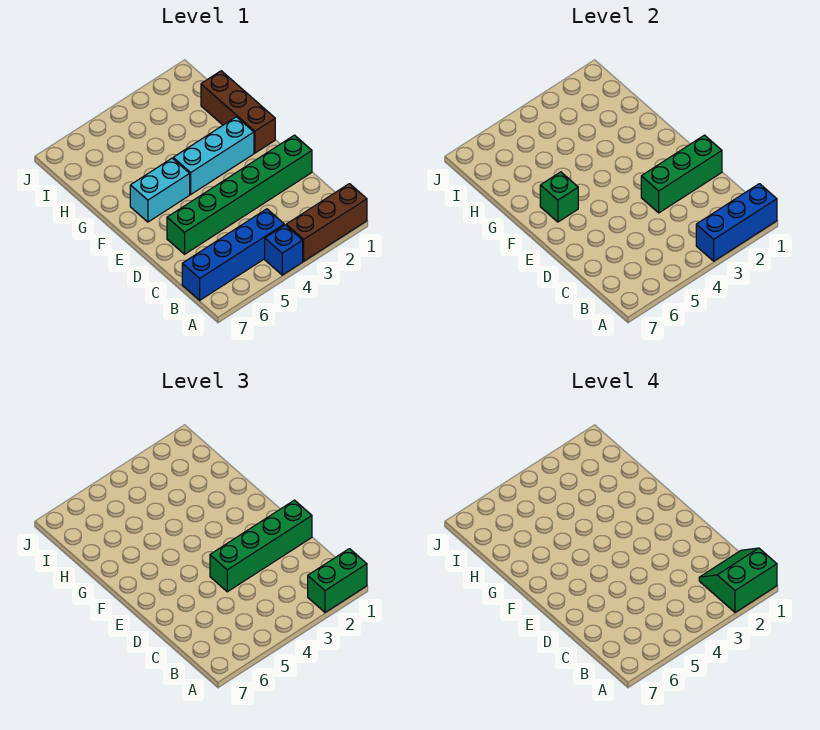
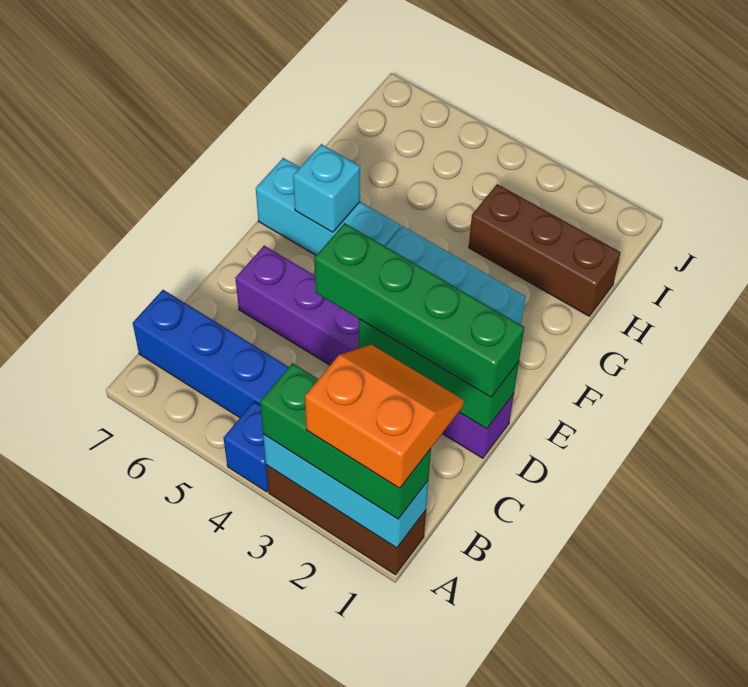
blue 1x3 brick [696,184,777,261] -> cyan 1x3 brick [263,434,429,548]
green 1x2 brick [308,549,367,612] -> green 1x3 brick [260,363,431,519]
green 2x2 slope [699,548,777,612] -> orange 2x2 slope [305,345,464,488]
green 1x6 brick [167,135,312,254] -> purple 1x6 brick [235,246,514,458]
brown 1x3 brick [201,71,275,153] -> brown 1x3 brick turned to [469,184,621,316]
cyan 1x2 brick [130,158,190,222] -> cyan 1x3 brick [256,158,400,255]
green 1x1 brick [540,172,578,222] -> cyan 1x1 brick [293,144,360,232]

